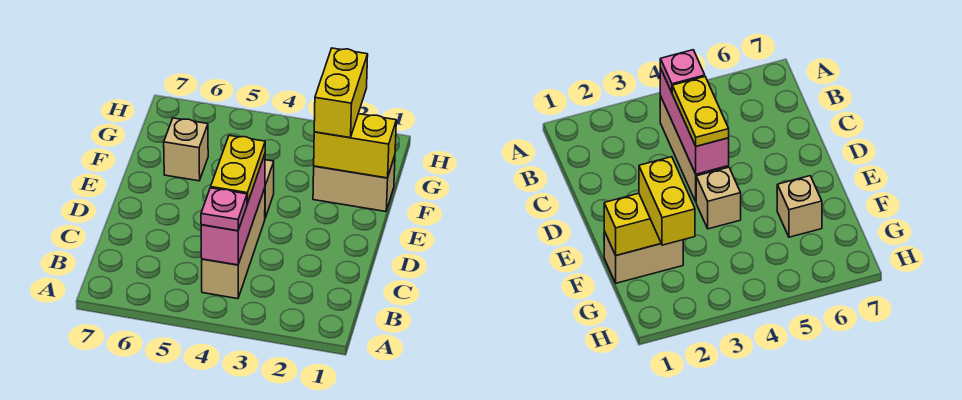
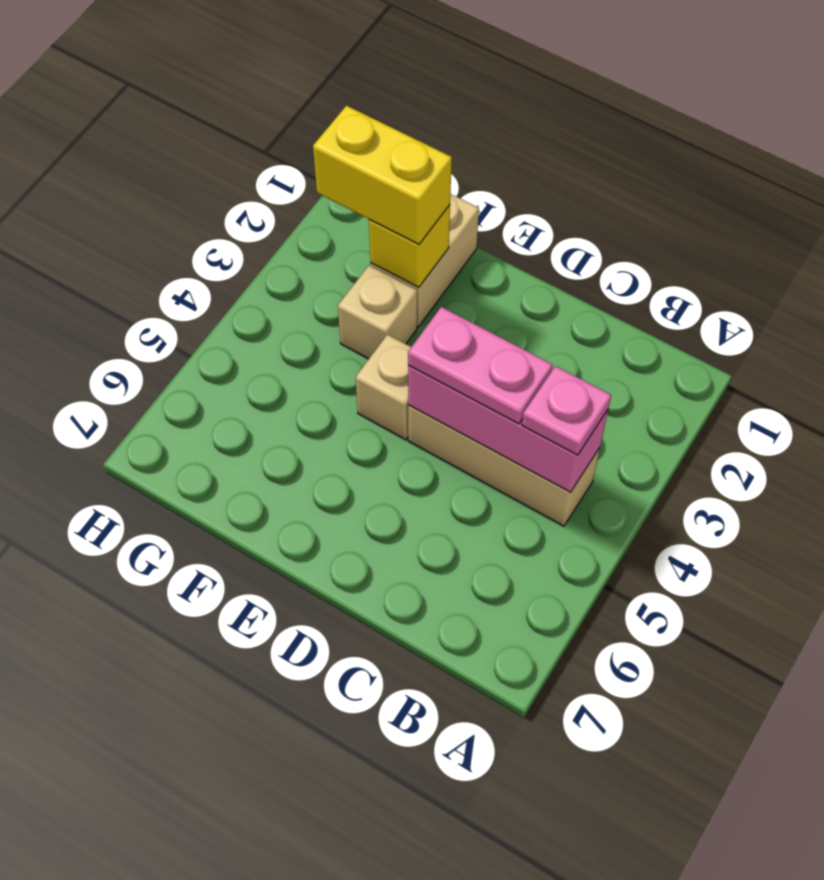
yellow 1x2 plate [211,135,265,204] -> pink 1x2 plate [408,307,552,424]
yellow 1x2 brick [314,114,396,178] -> yellow 1x1 brick [369,205,450,287]
tan 1x1 brick [164,118,208,181] -> tan 1x1 brick moved to [338,265,417,359]

